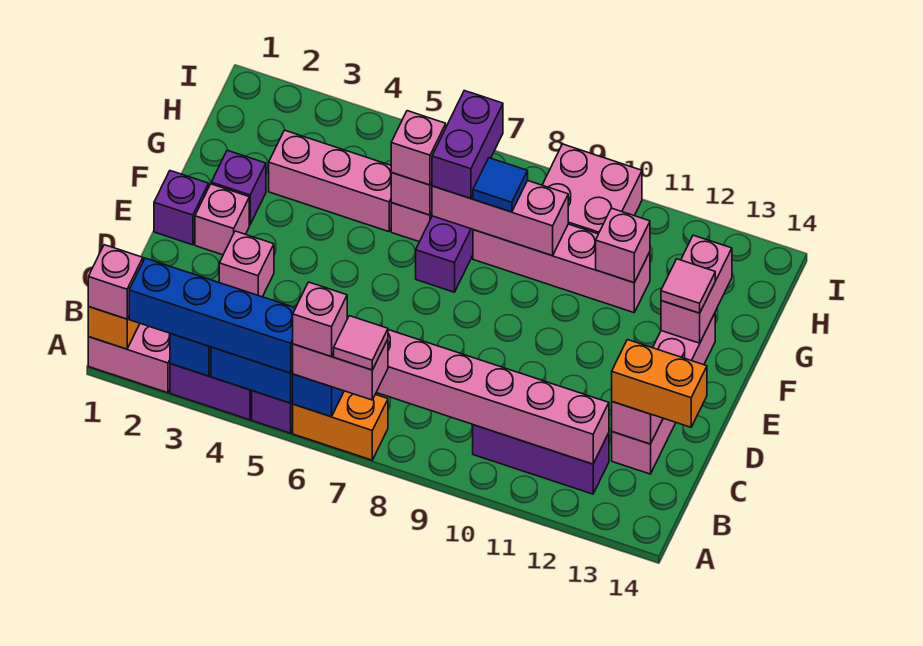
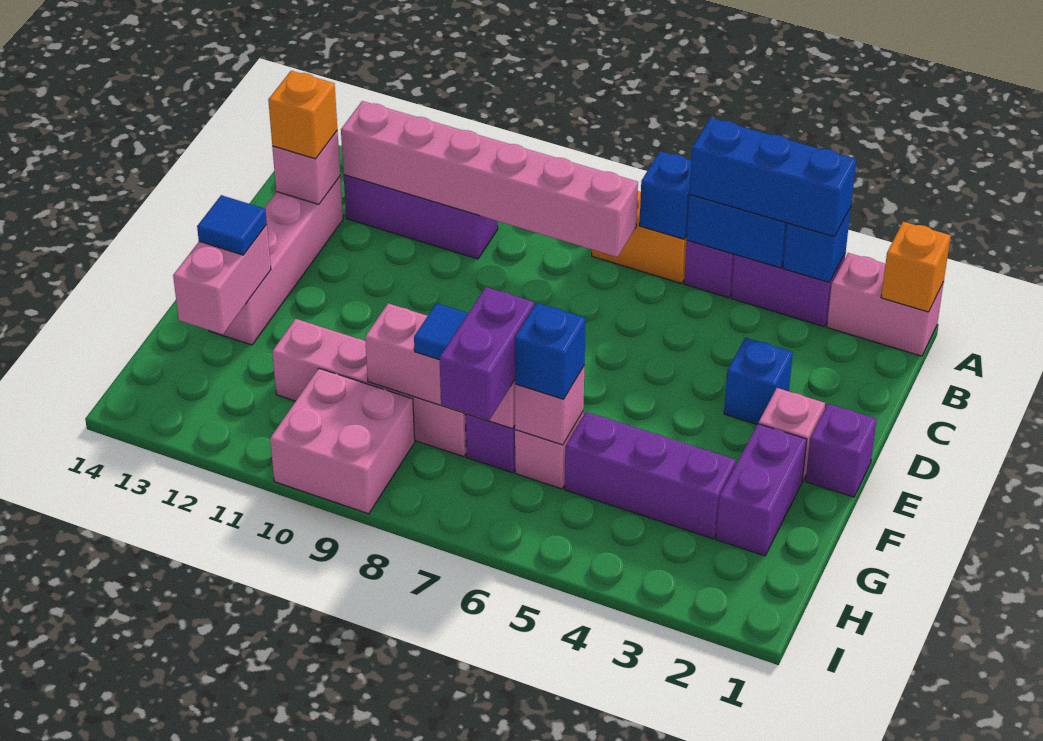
pink 1x1 brick [88,245,143,319] -> none
blue 1x4 brick [129,258,295,373] -> blue 1x3 brick [689,118,856,237]
pink 1x2 brick [293,339,388,400] -> none
pink 1x1 brick [293,282,347,356] -> none
pink 1x1 tile [334,316,388,370] -> none
orange 1x2 brick [612,340,707,427] -> orange 1x1 brick [268,71,337,159]
pink 1x1 brick [219,231,274,297] -> blue 1x1 brick [724,338,793,424]
purple 1x1 brick [211,150,266,225] -> purple 1x2 brick [716,424,807,556]
pink 1x1 tile [661,259,715,313] -> blue 1x1 tile [197,195,267,255]
pink 1x3 brick [269,130,392,232] -> purple 1x3 brick [565,412,736,539]
pink 1x1 brick [391,111,446,185] -> blue 1x1 brick [515,303,586,399]
pink 1x1 brick [596,208,650,283] -> none

